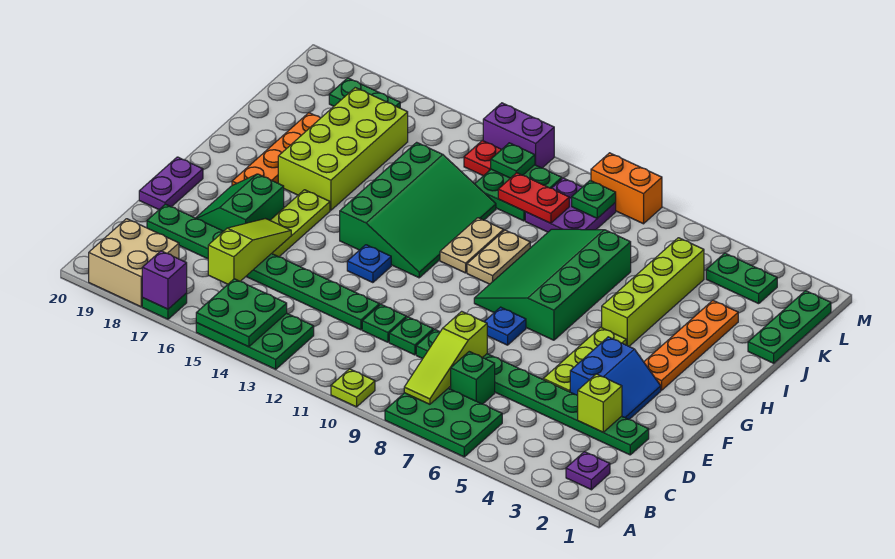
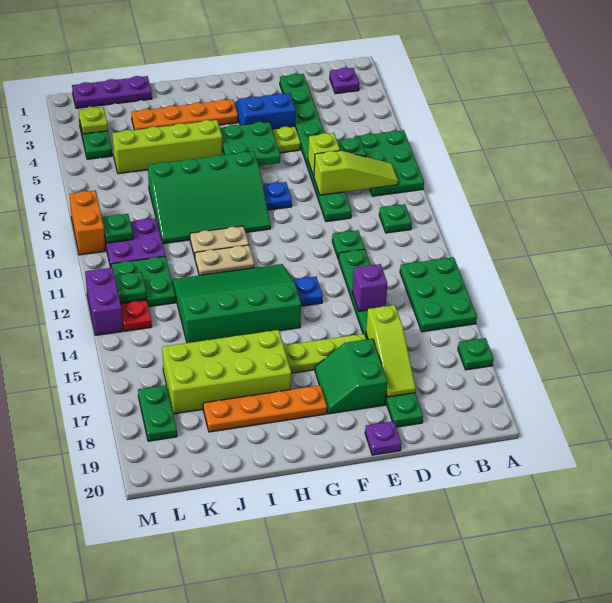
lime 1x1 plate [331,369,375,407] -> lime 1x1 plate moved to [79,107,108,134]
green 2x2 plate [196,279,287,347] -> green 2x2 plate moved to [220,122,280,166]
purple 1x1 brick [142,251,187,309] -> purple 1x1 brick moved to [352,264,387,311]
tan 2x2 brick [89,219,179,307] -> none
lime 1x3 slope [208,219,291,284] -> lime 1x3 slope turned to [366,305,416,397]
lime 1x1 brick [578,374,622,432] -> lime 1x1 brick moved to [308,133,340,176]
green 1x1 plate [389,317,433,355] -> green 1x1 plate moved to [379,204,412,233]
green 2x2 slope [196,174,284,231] -> green 2x2 slope turned to [315,339,387,414]
purple 1x2 plate [139,157,203,210] -> purple 1x1 plate [365,421,401,455]
green 1x3 plate [748,291,831,363] -> purple 1x3 plate [72,76,152,108]
red 1x2 plate [498,173,569,223] -> none

